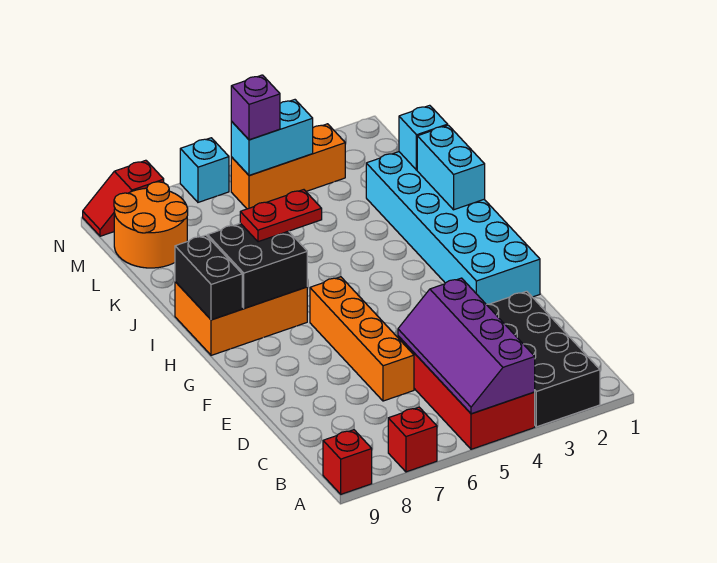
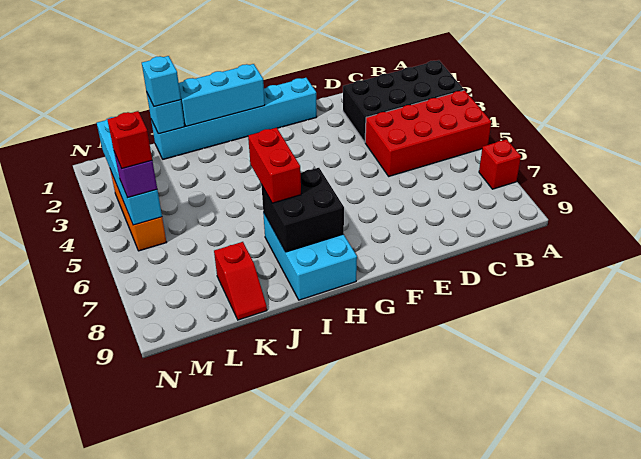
purple 2x4 slope [398,278,535,414] -> none
red 1x1 brick [323,430,372,494] -> red 1x1 brick moved to [107,111,152,168]
orange 1x4 brick [310,277,414,401] -> none
cyan 2x6 brick [366,152,540,304] -> cyan 1x6 brick [151,78,317,159]
orange 2x3 brick [175,282,307,355] -> cyan 2x3 brick [263,212,357,300]
black 1x2 brick [175,235,242,320] -> none
cyan 1x2 brick [417,125,485,210] -> cyan 1x3 brick [179,64,265,126]
red 1x2 plate [240,190,322,242] -> red 1x2 brick [248,128,301,203]
orange 2x2 round brick [114,182,188,268] -> none
cyan 1x2 brick [231,100,313,176] -> cyan 1x4 brick [97,117,162,225]
cyan 1x1 brick [180,138,229,202] -> cyan 1x1 brick moved to [142,56,181,107]
red 1x2 slope [83,160,164,236] -> red 1x2 slope moved to [214,242,267,320]

